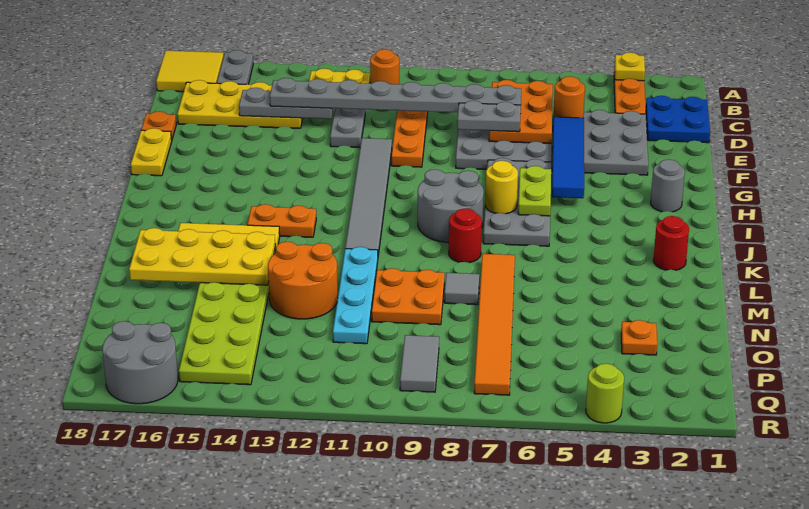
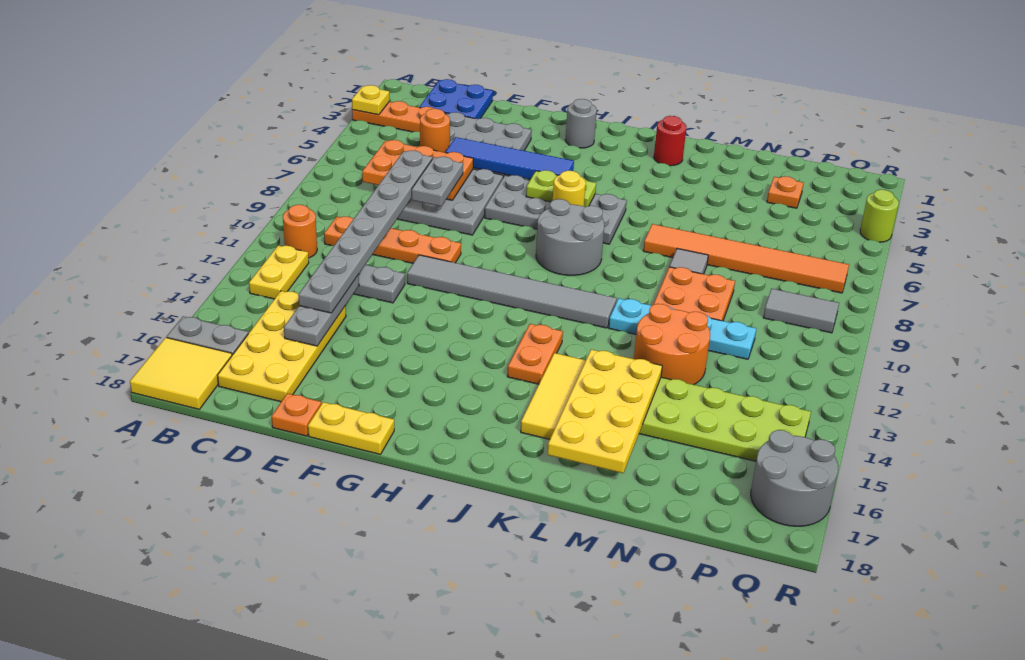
red 1x1 round brick [449,208,482,263] -> none

